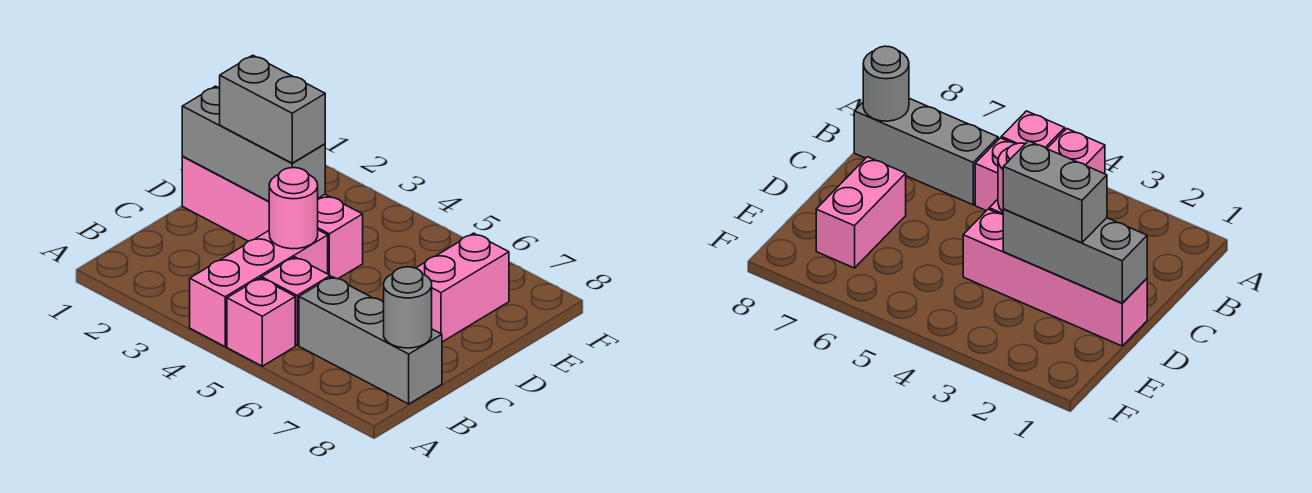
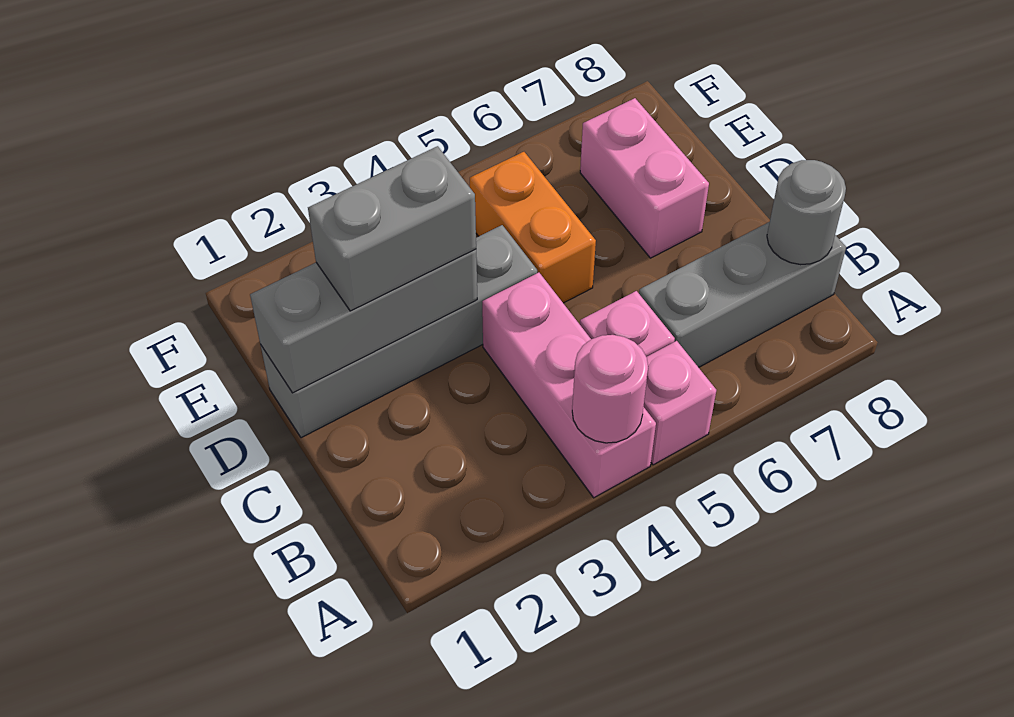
pink 1x1 round brick [269,168,318,249] -> pink 1x1 round brick moved to [572,335,648,443]
pink 1x4 brick [182,157,363,279] -> grey 1x4 brick [261,225,537,438]
none -> orange 1x2 brick [470,152,596,303]

